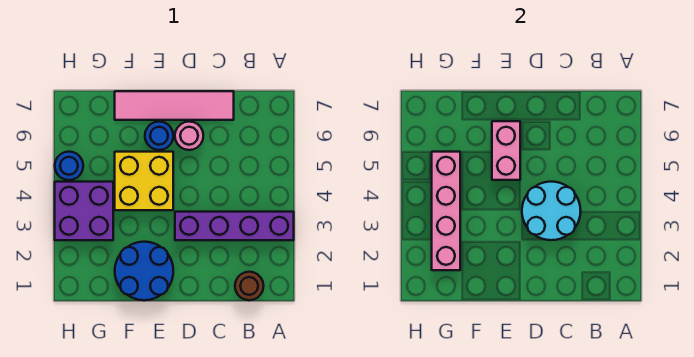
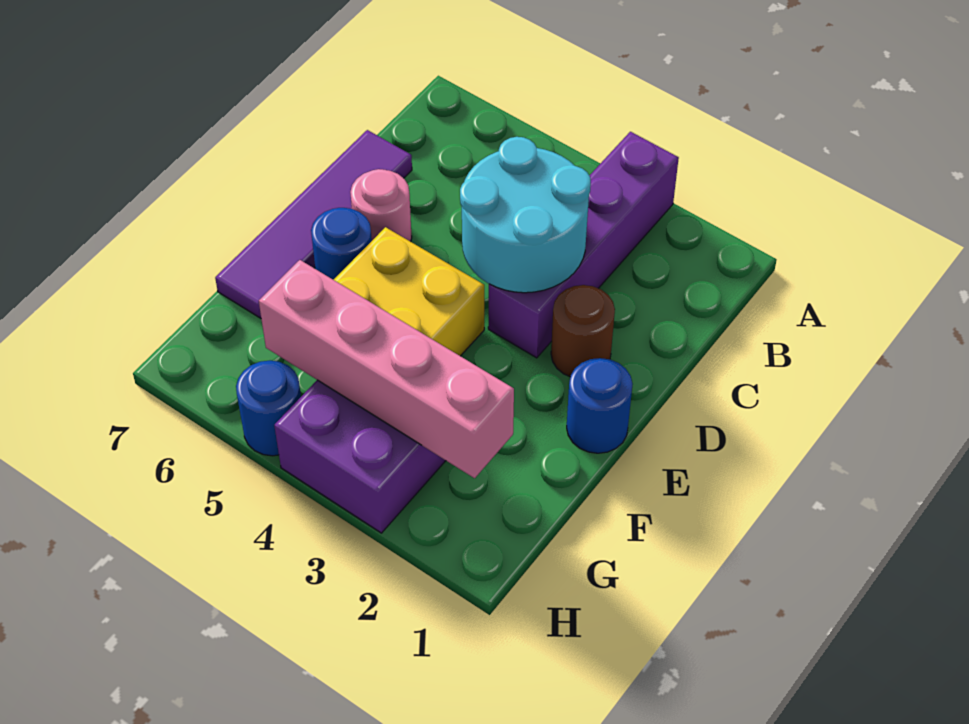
brown 1x1 round brick [235,272,264,300] -> brown 1x1 round brick moved to [551,285,615,376]
pink 1x4 tile [115,91,234,120] -> purple 1x4 tile [215,130,412,318]
blue 2x2 round brick [115,242,173,300] -> blue 1x1 round brick [567,358,633,453]
pink 1x2 brick [492,121,520,180] -> none

